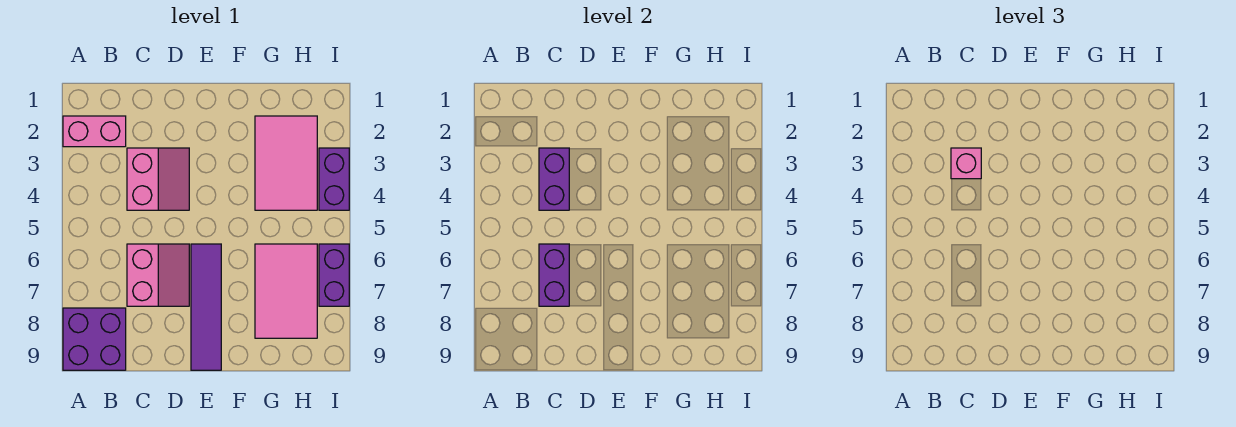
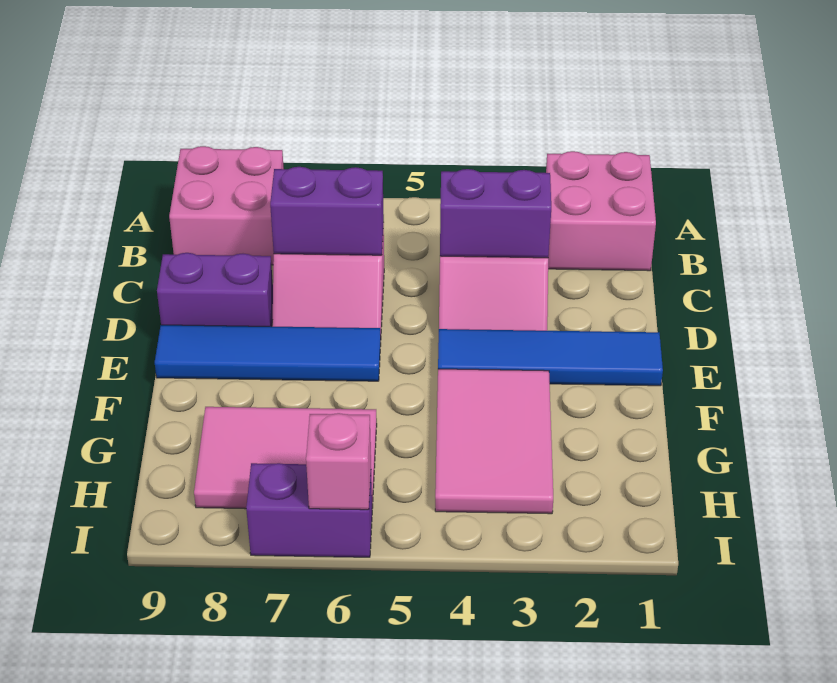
pink 1x2 brick [63,116,126,147] -> pink 2x2 brick [546,151,656,271]
purple 2x2 brick [63,308,126,370] -> pink 2x2 brick [169,146,284,265]
pink 1x1 brick [951,148,981,179] -> pink 1x1 brick moved to [306,413,371,510]
none -> blue 1x4 tile [438,329,663,386]
purple 1x4 tile [191,244,221,370] -> blue 1x4 tile [155,325,381,381]
pink 2x3 tile [255,116,317,210] -> pink 2x3 tile turned to [435,369,553,514]
purple 1x2 brick [319,148,349,210] -> purple 1x2 brick moved to [157,253,273,327]

